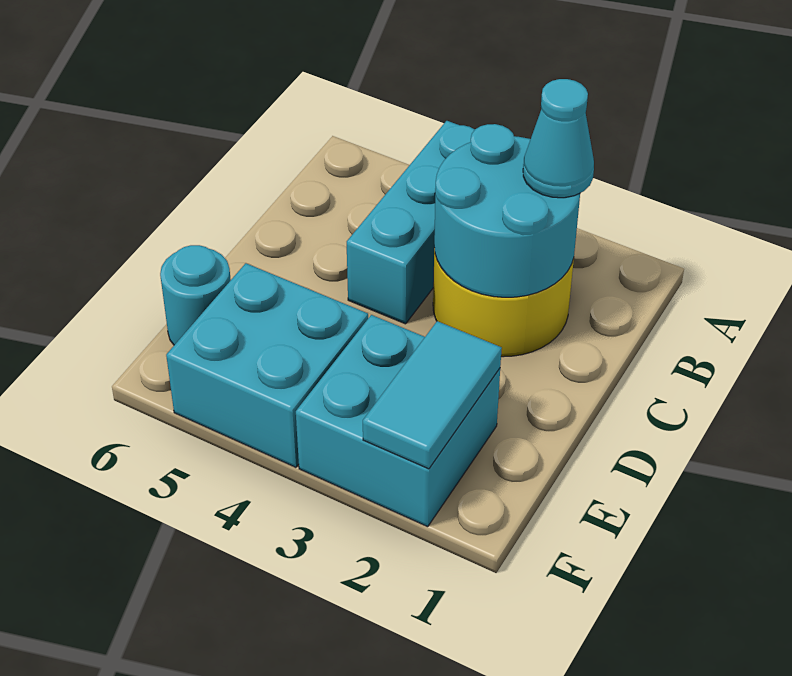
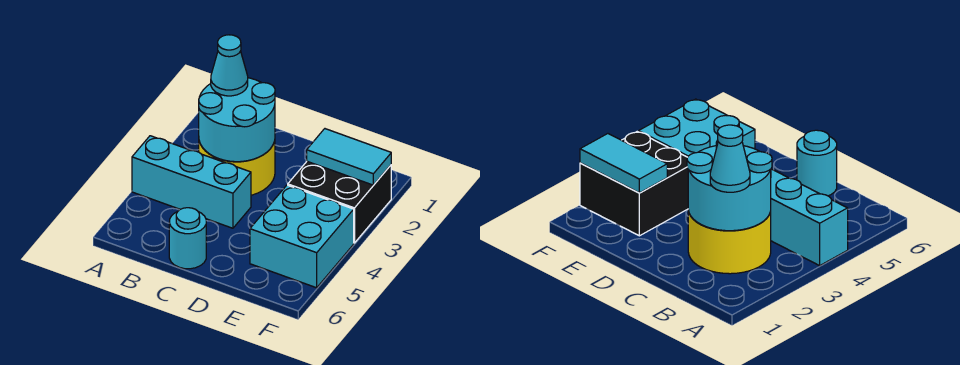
cyan 2x2 brick [296,315,500,527] -> black 2x2 brick [288,161,391,243]
cyan 1x1 round brick [160,245,231,345] -> cyan 1x1 round brick moved to [169,208,206,269]

